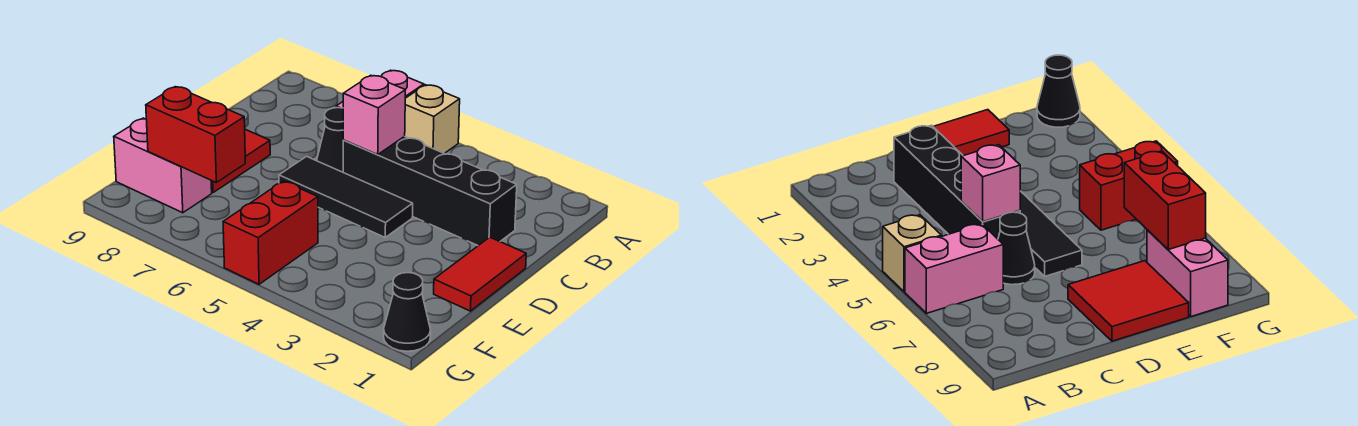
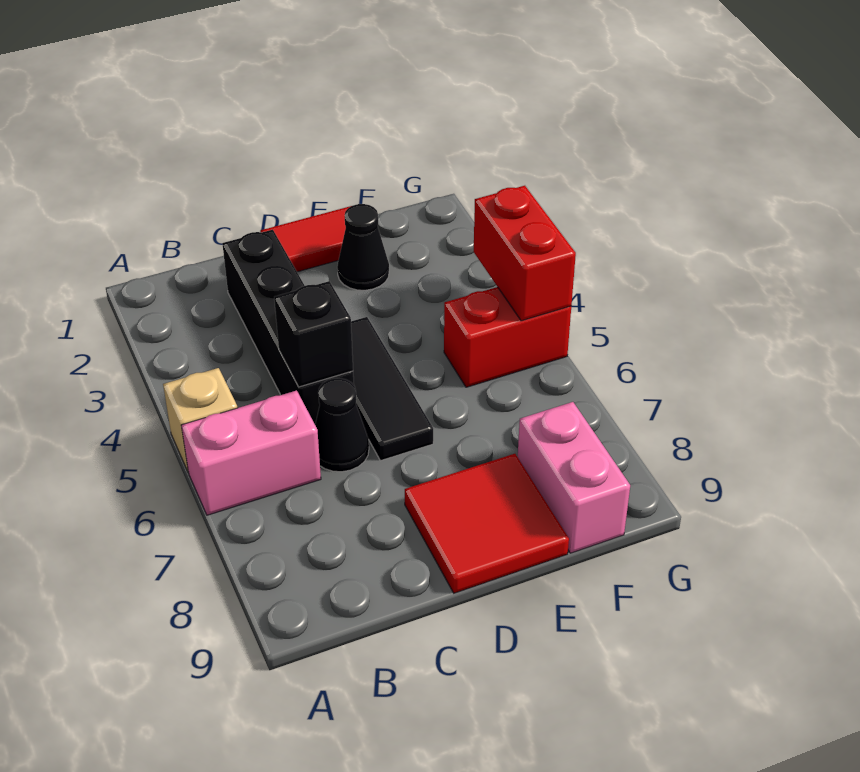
pink 1x1 brick [343,75,405,154] -> black 1x1 brick [274,281,353,387]
red 1x2 brick [146,87,245,182] -> red 1x2 brick moved to [474,186,576,321]
black 1x1 cone [384,273,431,351] -> black 1x1 cone moved to [337,204,389,290]

